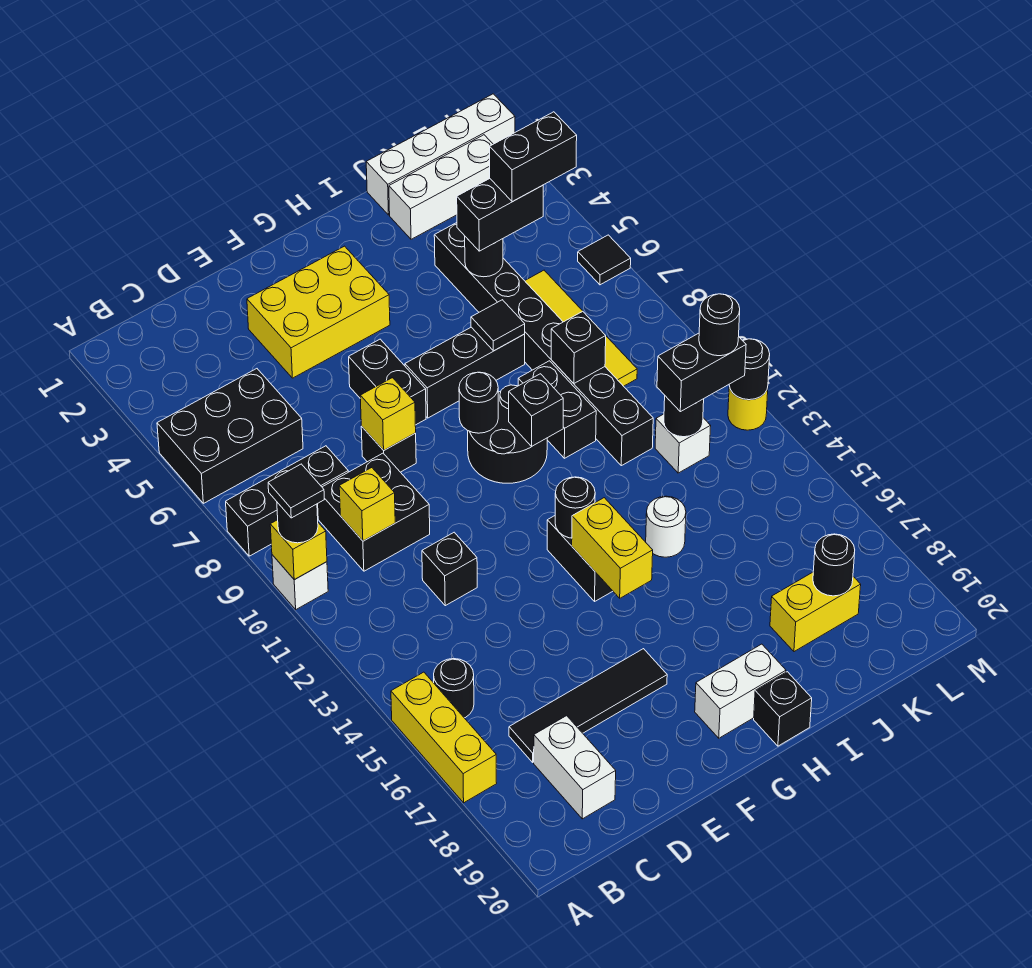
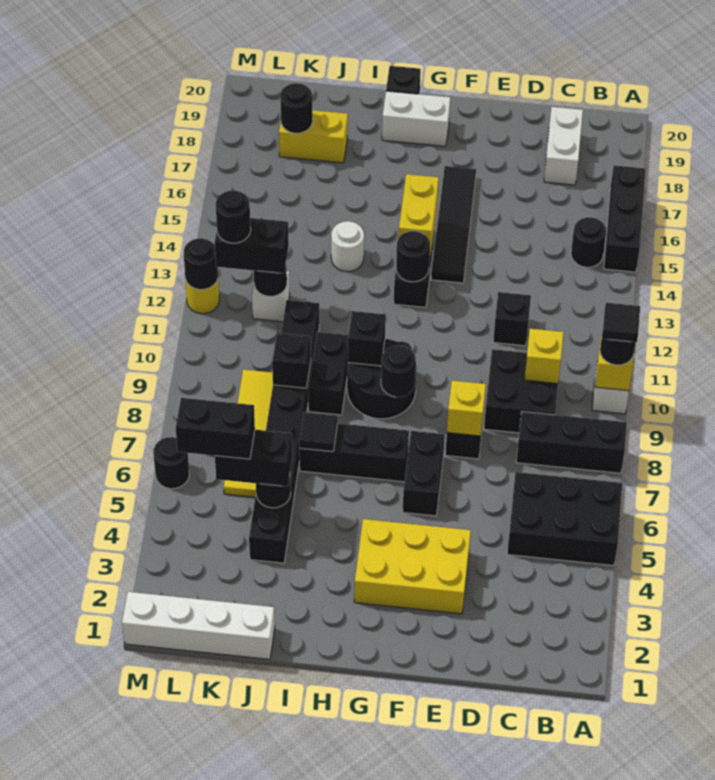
yellow 1x3 brick [391,672,497,803] -> black 1x3 brick [604,165,646,272]
black 1x4 tile [509,649,667,762] -> black 1x4 tile turned to [431,166,476,283]
white 1x3 brick [389,135,493,239] -> none
black 1x1 tile [578,235,631,285] -> black 1x1 round brick [153,437,189,489]

